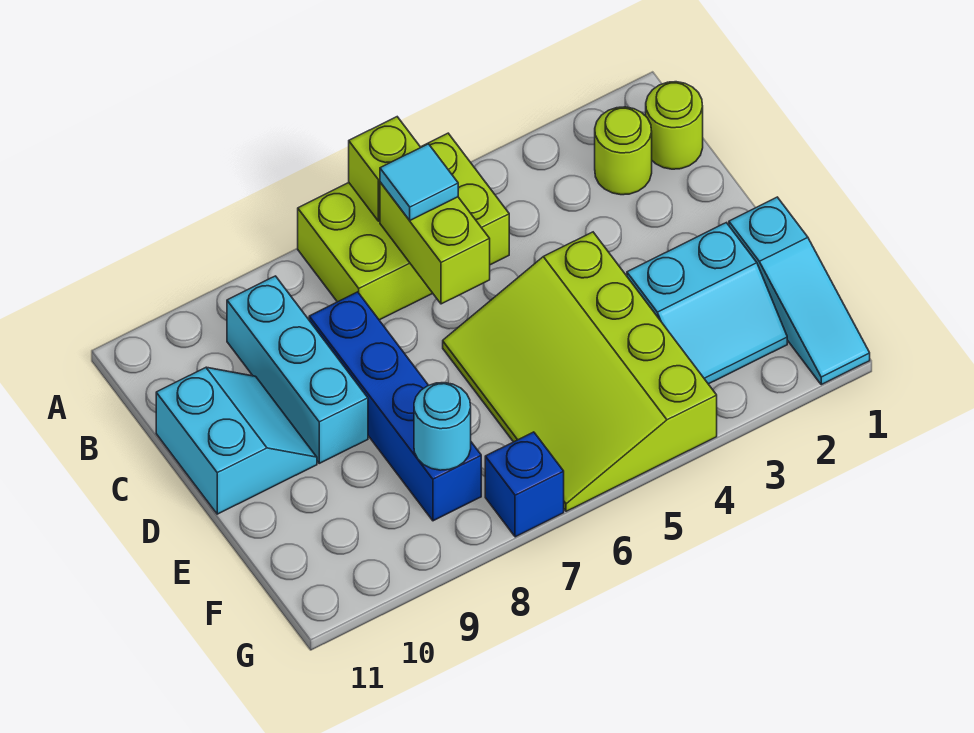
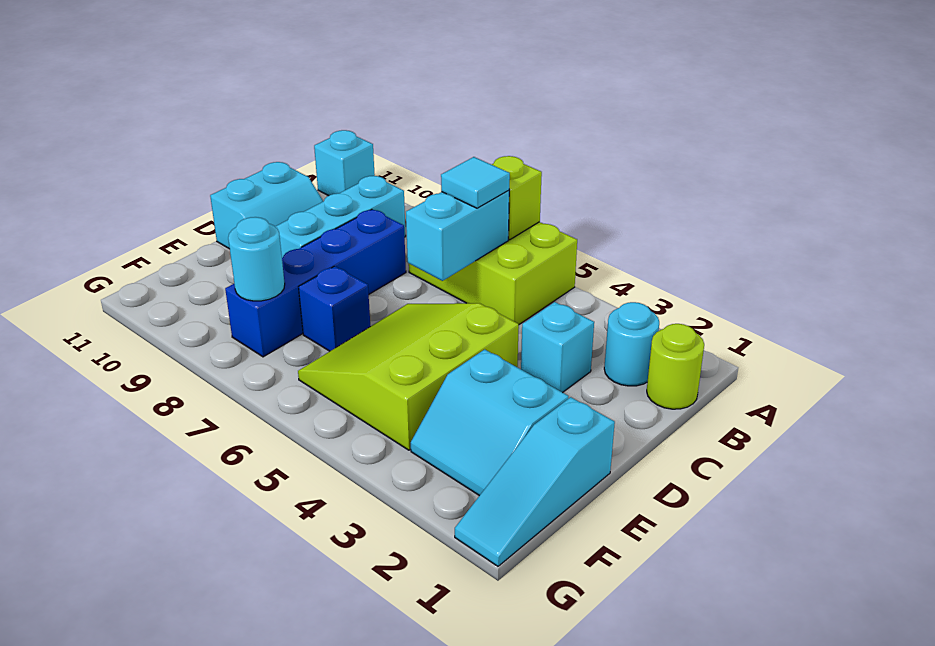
none -> cyan 1x1 brick [314,130,375,196]
lime 1x1 round brick [595,107,652,195] -> cyan 1x1 round brick [604,302,659,386]
lime 1x2 brick [380,182,490,304] -> cyan 1x2 brick [406,190,509,281]
none -> cyan 1x1 brick [521,302,594,393]
lime 3x4 slope [443,232,717,511] -> lime 3x3 slope [298,303,519,450]
blue 1x1 brick [485,432,564,537] -> blue 1x1 brick moved to [299,266,370,351]

